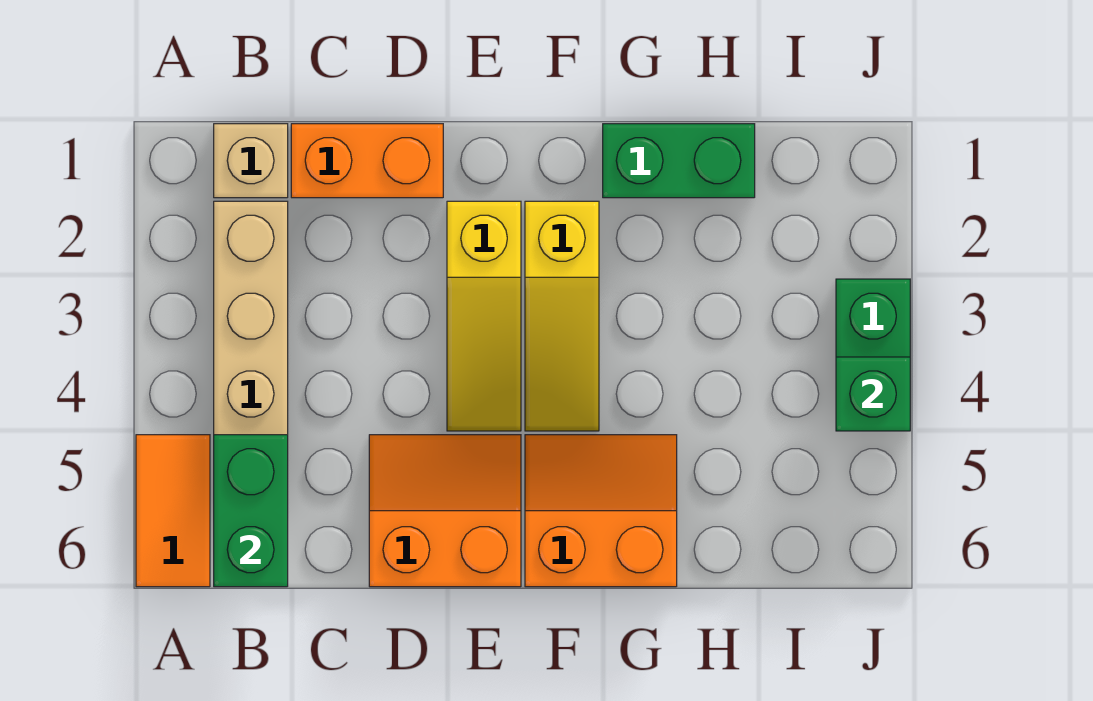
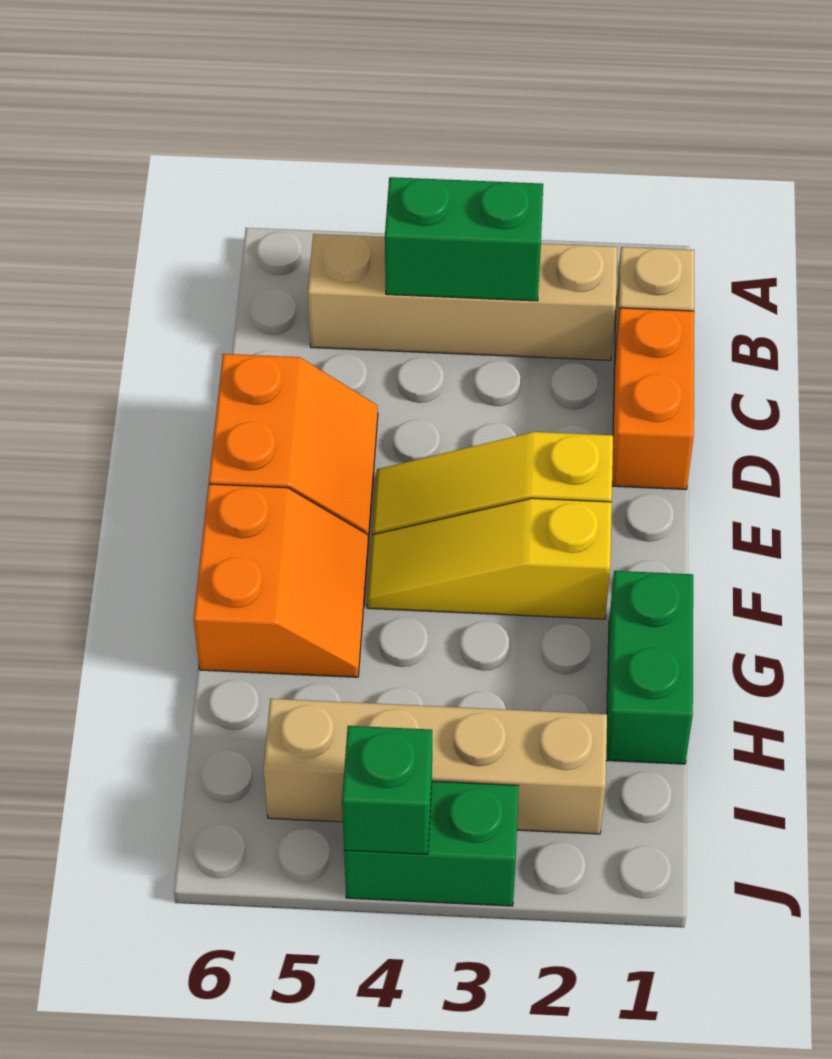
orange 1x2 tile [136,435,210,587] -> none
green 1x2 brick [214,435,288,587] -> green 1x2 brick moved to [385,177,543,301]
none -> tan 1x4 brick [264,699,607,834]

